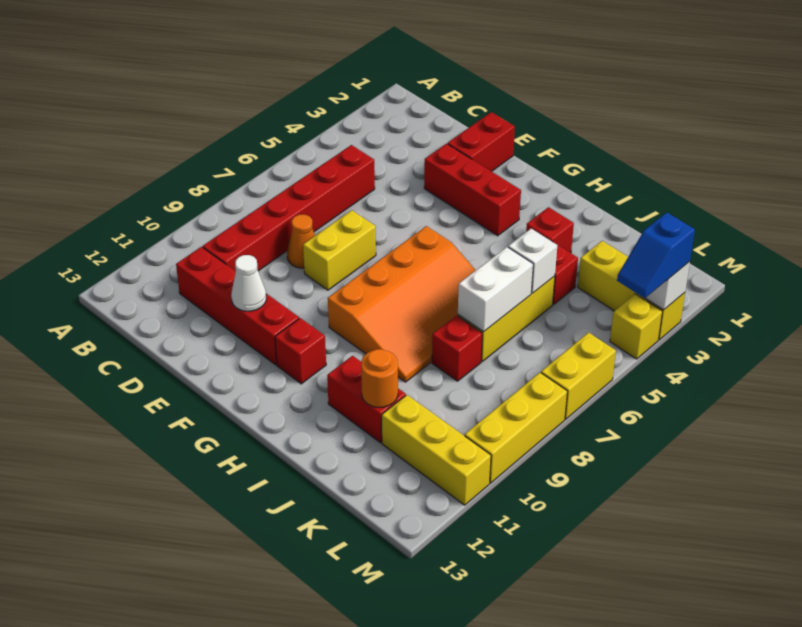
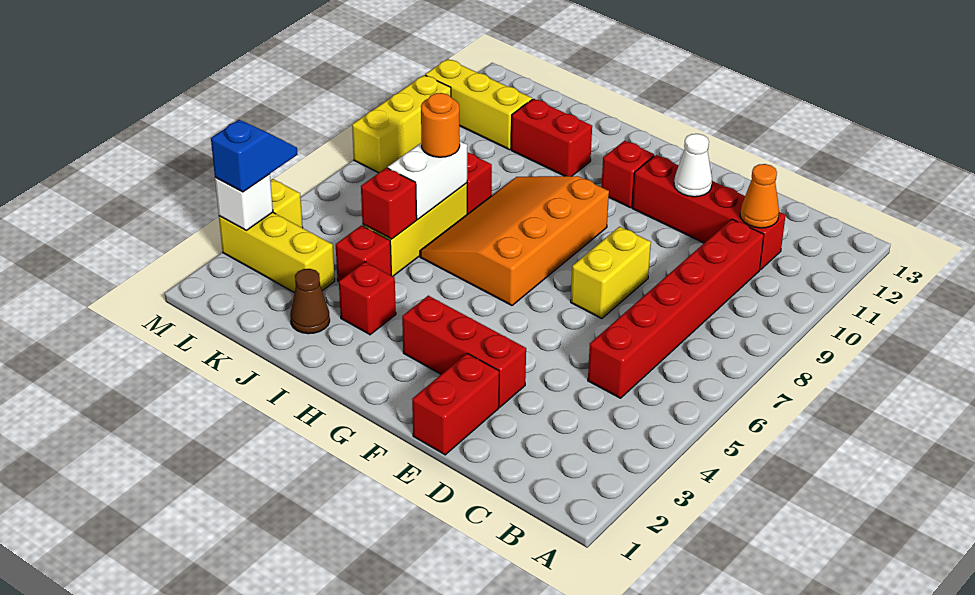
orange 1x1 cone [287,215,315,268] -> orange 1x1 cone moved to [740,164,779,228]
none -> brown 1x1 cone [290,269,330,334]
white 1x1 brick [508,229,557,293] -> red 1x1 brick [361,168,417,239]
orange 1x1 round brick [361,349,398,407] -> orange 1x1 round brick moved to [421,93,460,157]
yellow 1x2 brick [541,332,616,419] -> none

